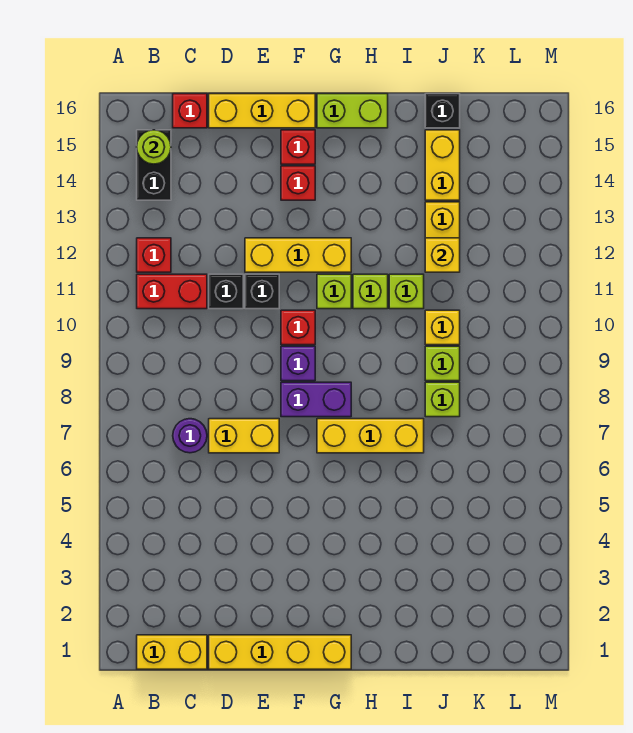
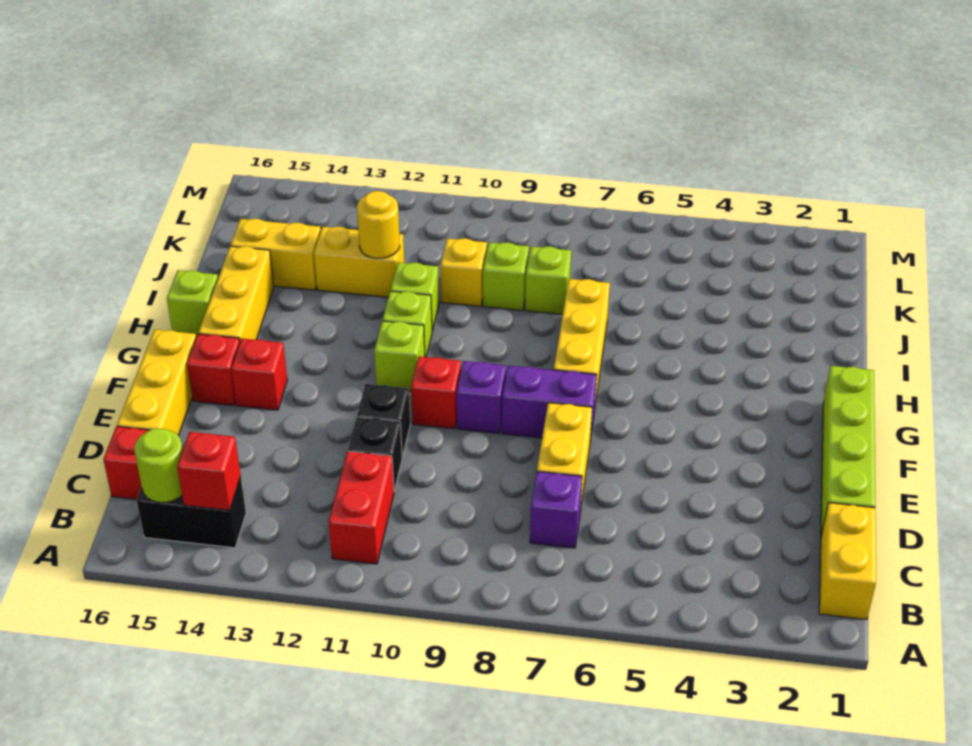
red 1x1 brick [137,238,171,272] -> red 1x1 brick moved to [177,432,241,510]
purple 1x1 round brick [173,419,207,453] -> purple 1x1 brick [530,472,582,548]
yellow 1x4 brick [209,635,351,669] -> lime 1x4 brick [821,366,875,536]
yellow 1x3 brick [245,238,351,272] -> yellow 1x3 brick moved to [198,246,274,341]
purple 1x2 brick [281,382,351,417] -> purple 1x2 brick turned to [502,366,597,440]
lime 1x2 brick [317,94,388,128] -> lime 1x1 brick [167,270,218,337]
yellow 1x1 brick [425,238,460,272] -> yellow 1x1 round brick [357,191,400,259]
black 1x1 brick [425,94,460,128] -> none

